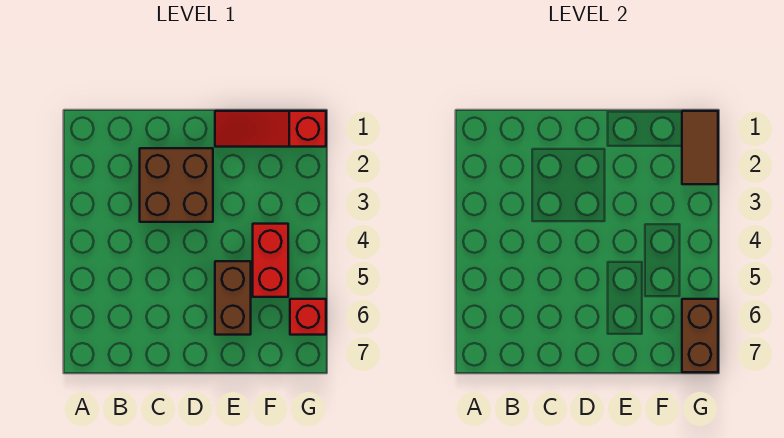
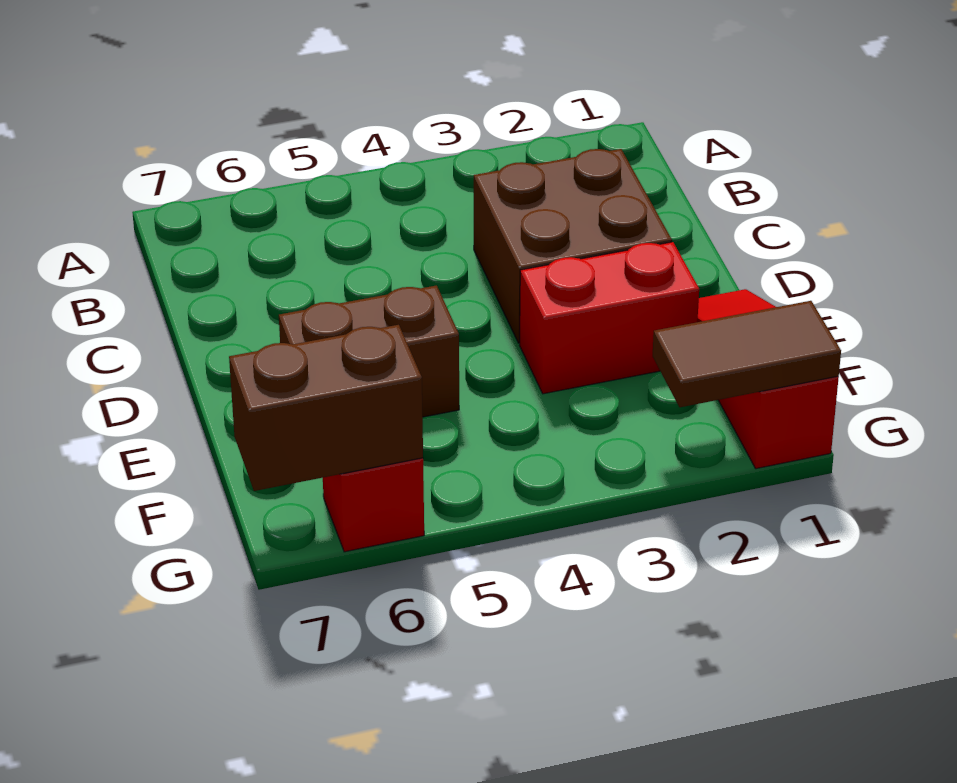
red 1x2 brick [253,224,288,297] -> red 1x2 brick moved to [520,242,699,394]

